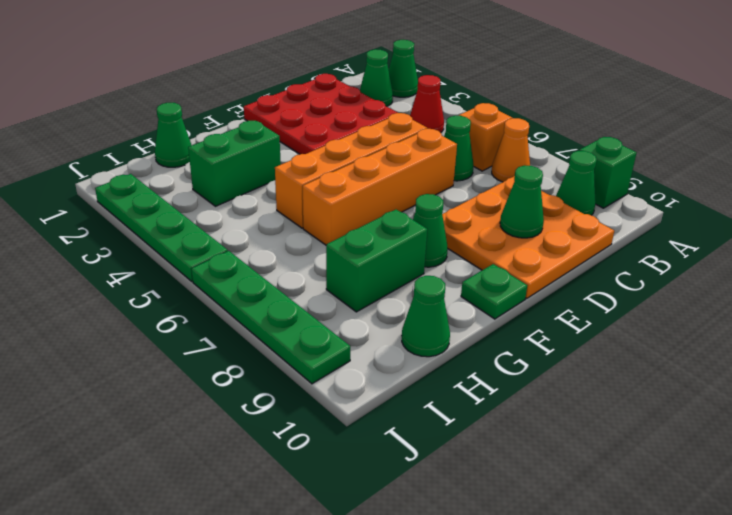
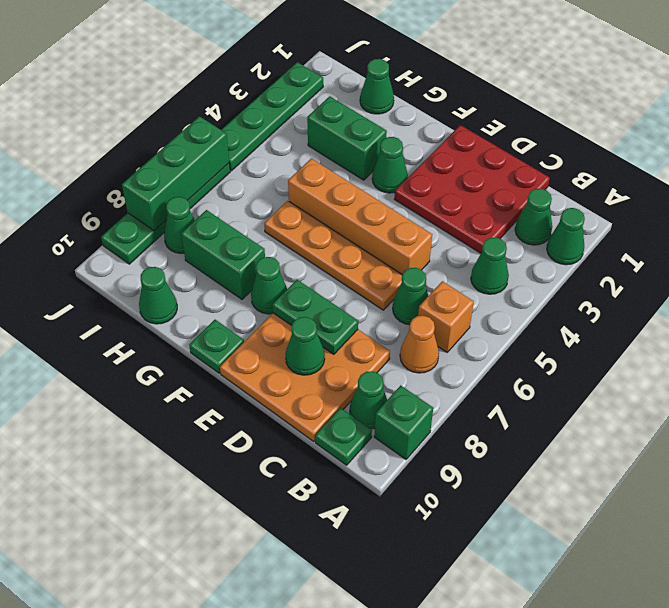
red 1x1 cone [410,75,444,133] -> green 1x1 cone [471,237,509,294]
none -> green 1x1 plate [315,408,372,465]
orange 1x4 brick [303,129,457,245] -> orange 1x4 plate [264,201,402,310]
none -> green 1x2 plate [272,280,358,354]
none -> green 1x1 cone [372,137,408,193]
none -> green 1x1 cone [164,197,195,253]
none -> green 1x3 brick [122,116,229,231]

